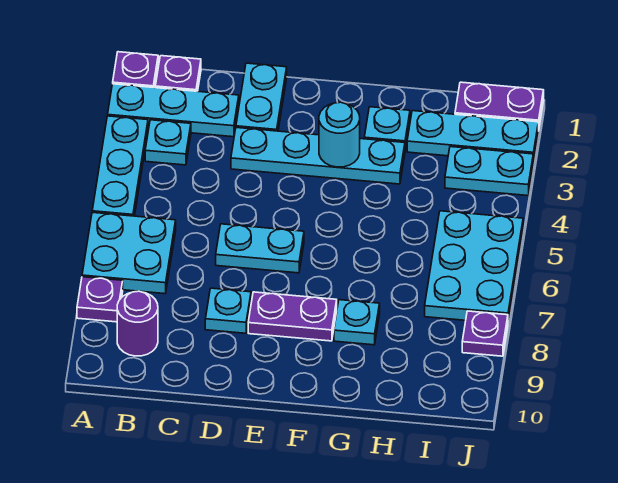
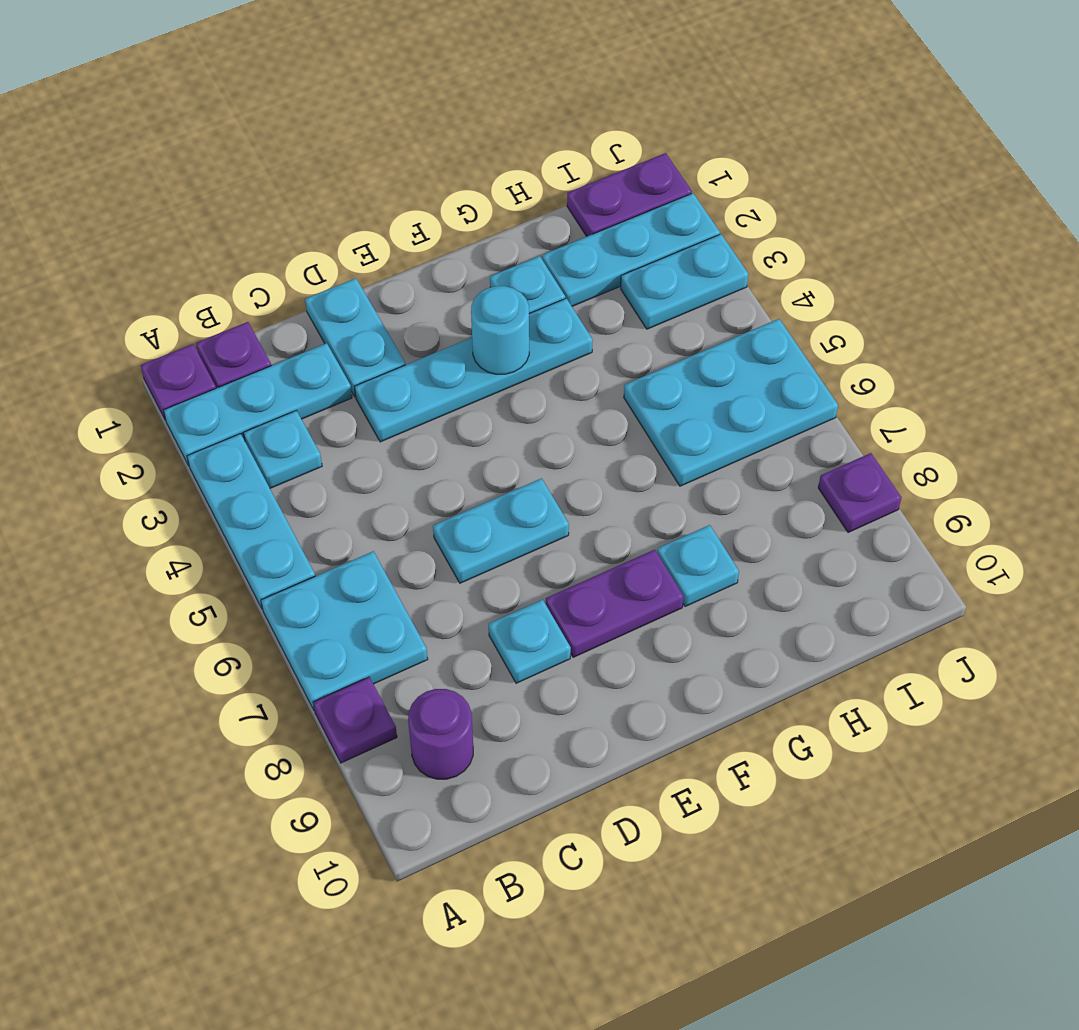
cyan 2x3 plate [425,211,523,322] -> cyan 2x3 plate turned to [624,319,838,486]

